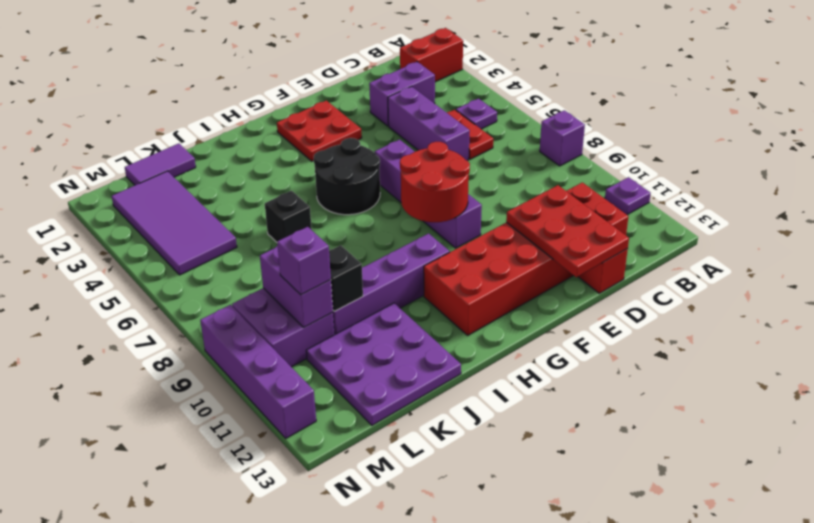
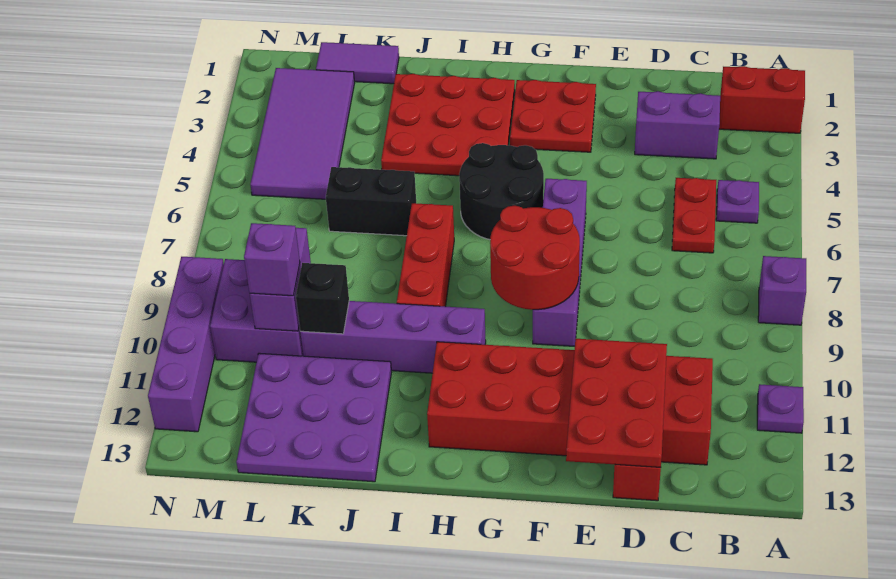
purple 1x3 brick [388,87,470,161] -> none
none -> red 3x3 plate [381,74,515,176]
none -> red 1x3 brick [397,203,454,307]
black 1x1 brick [265,191,312,242] -> black 1x2 brick [326,167,416,236]

